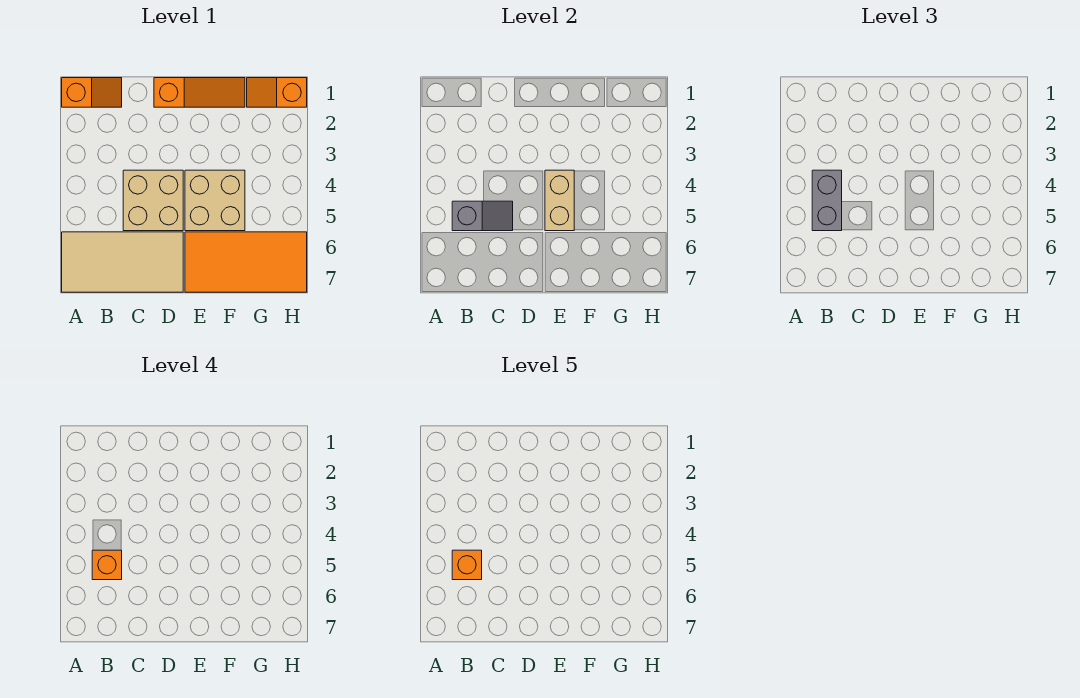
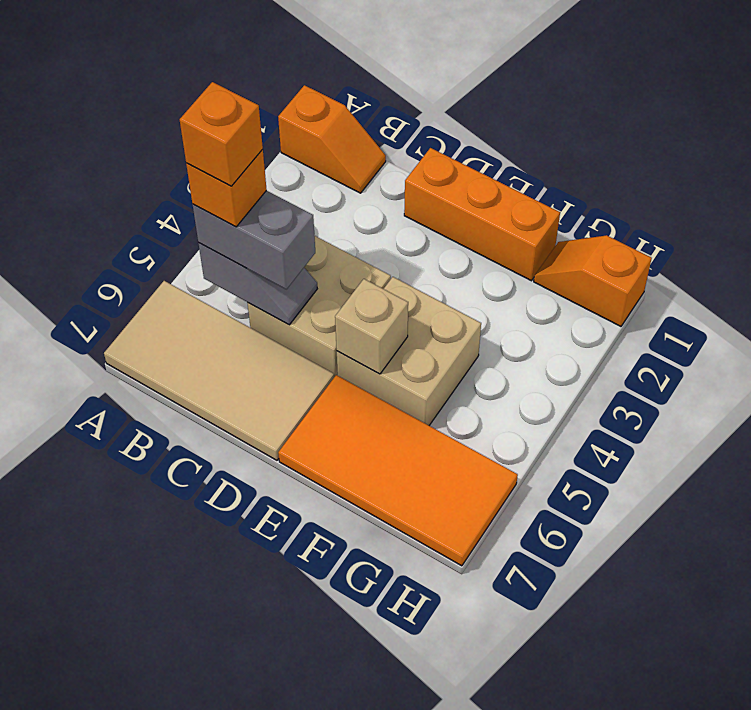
grey 1x2 brick [812,170,842,231] -> grey 1x2 brick turned to [193,191,315,289]
orange 1x3 slope [154,78,245,107] -> orange 1x3 brick [404,148,560,281]
tan 1x2 brick [545,170,574,231] -> tan 1x1 brick [335,279,408,374]

